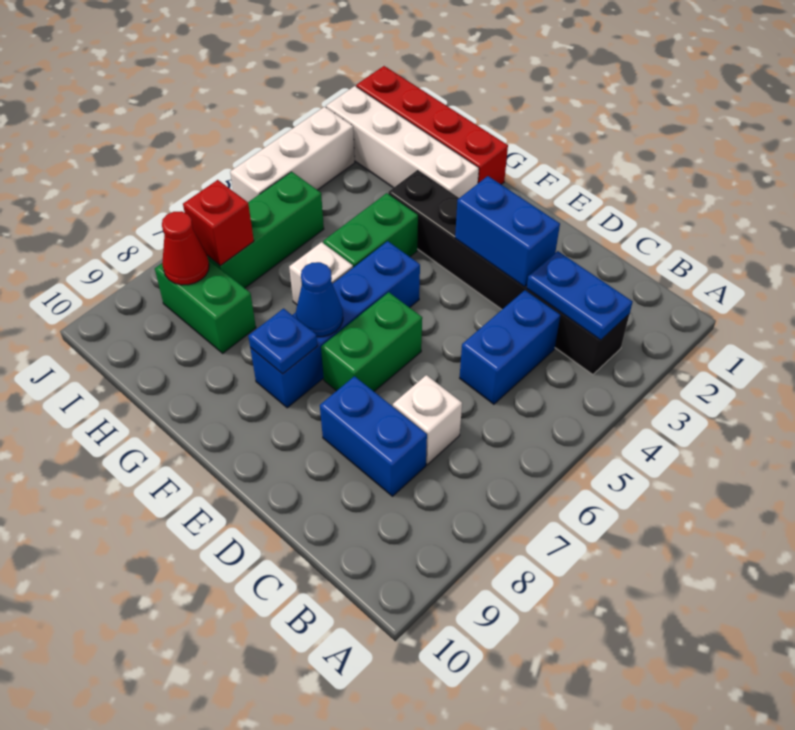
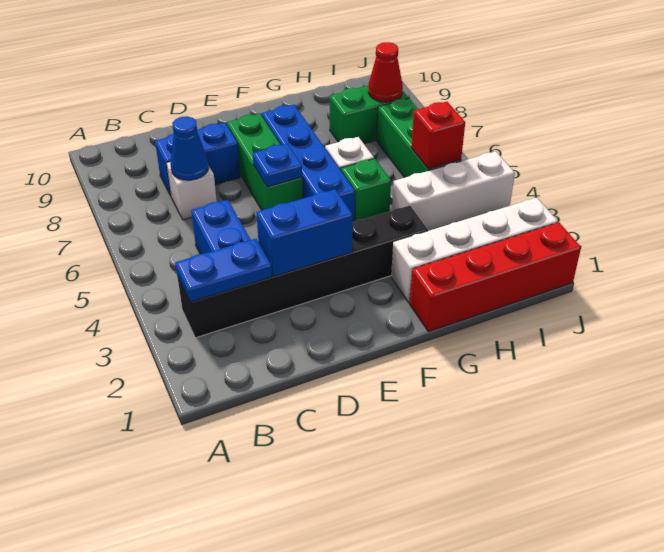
green 1x2 brick [321,292,422,391] -> green 1x3 brick [227,114,303,210]
blue 1x1 cone [296,262,343,337] -> blue 1x1 cone moved to [170,116,209,180]
blue 1x1 plate [248,309,317,374] -> blue 1x1 plate moved to [253,144,302,187]
green 1x2 brick [323,193,418,267] -> green 1x1 brick [341,159,391,222]
red 1x1 brick [183,180,254,265] -> red 1x1 brick moved to [411,102,465,169]
white 1x3 brick [230,107,355,202] -> white 1x3 brick turned to [392,151,515,231]

